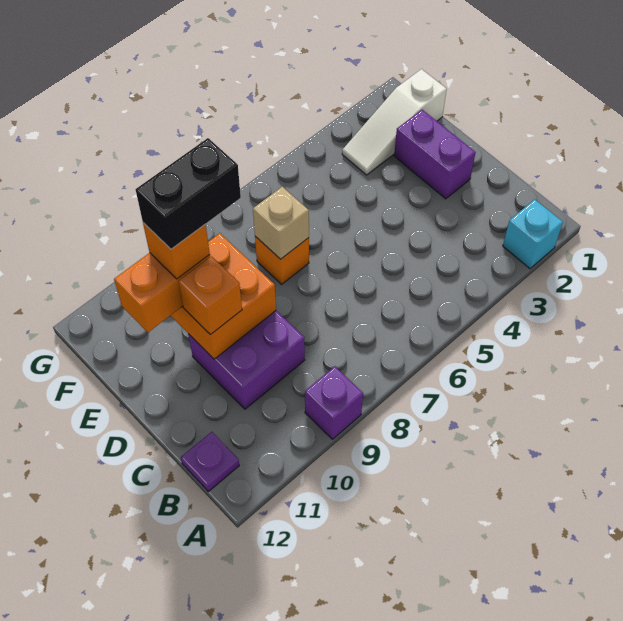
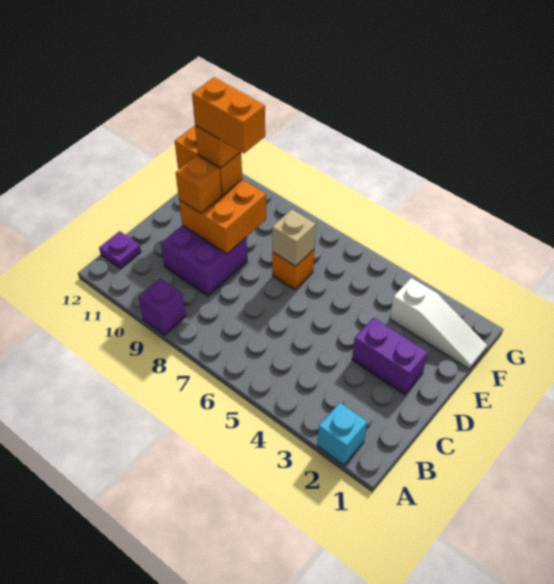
purple 1x2 brick [394,110,476,199] -> purple 1x2 brick turned to [352,318,428,395]
black 1x2 brick [136,138,241,249] -> orange 1x2 brick [192,77,265,153]
white 1x3 slope [342,69,447,175] -> white 1x3 slope turned to [390,278,487,369]

